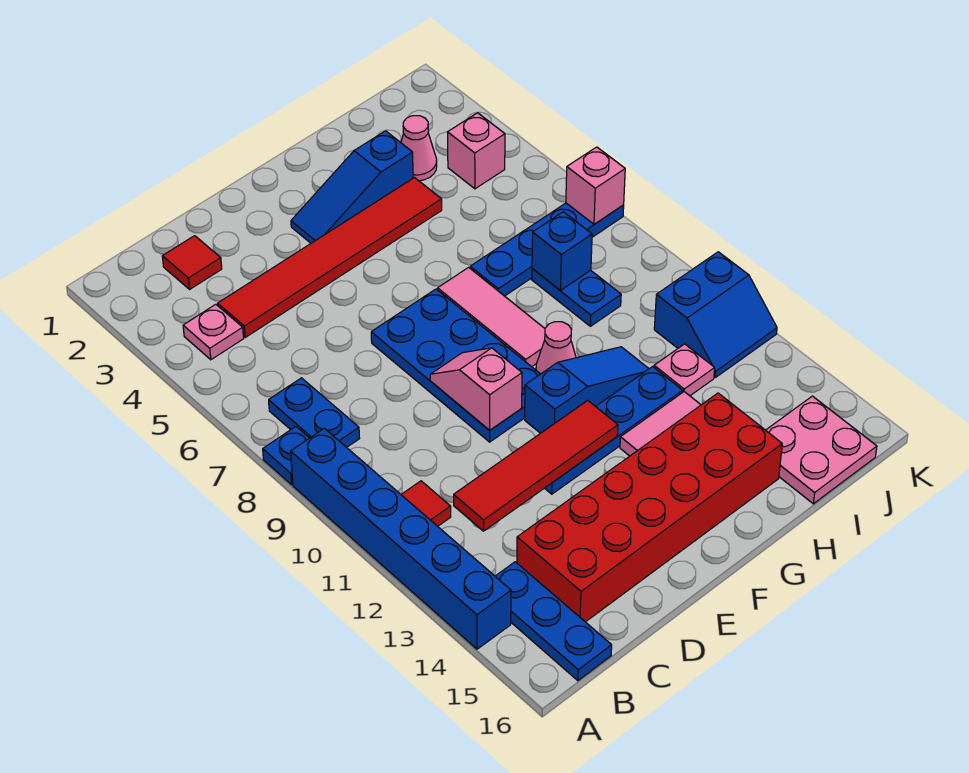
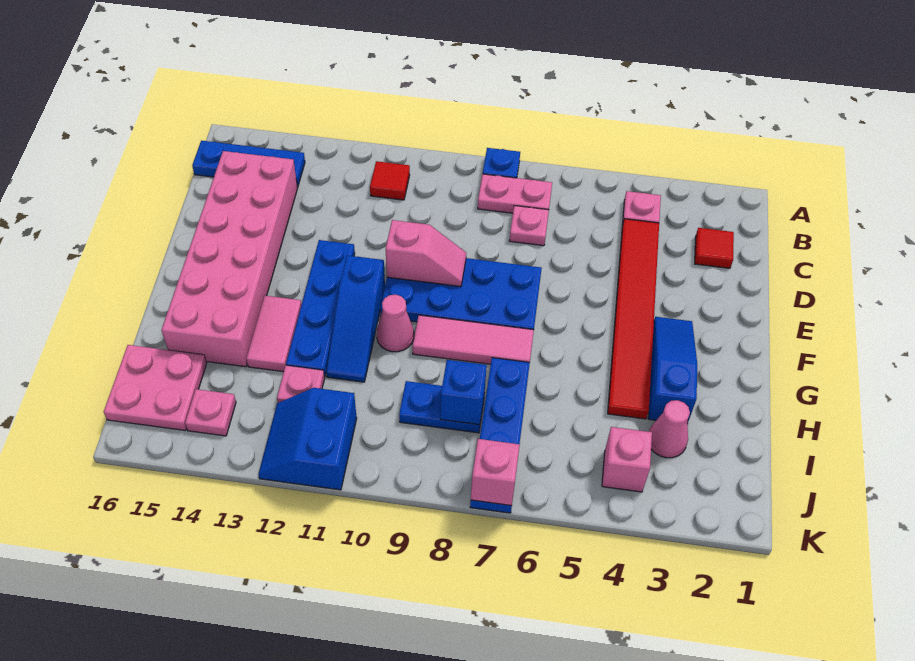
blue 1x6 brick [291,428,511,649] -> none
blue 1x2 plate [269,378,360,447] -> pink 1x2 plate [478,174,552,213]
none -> pink 1x1 plate [509,206,549,246]
red 1x4 tile [454,401,618,531] -> none
red 2x6 brick [517,393,782,622] -> pink 2x6 brick [161,151,297,367]
none -> pink 1x1 plate [185,389,236,436]

